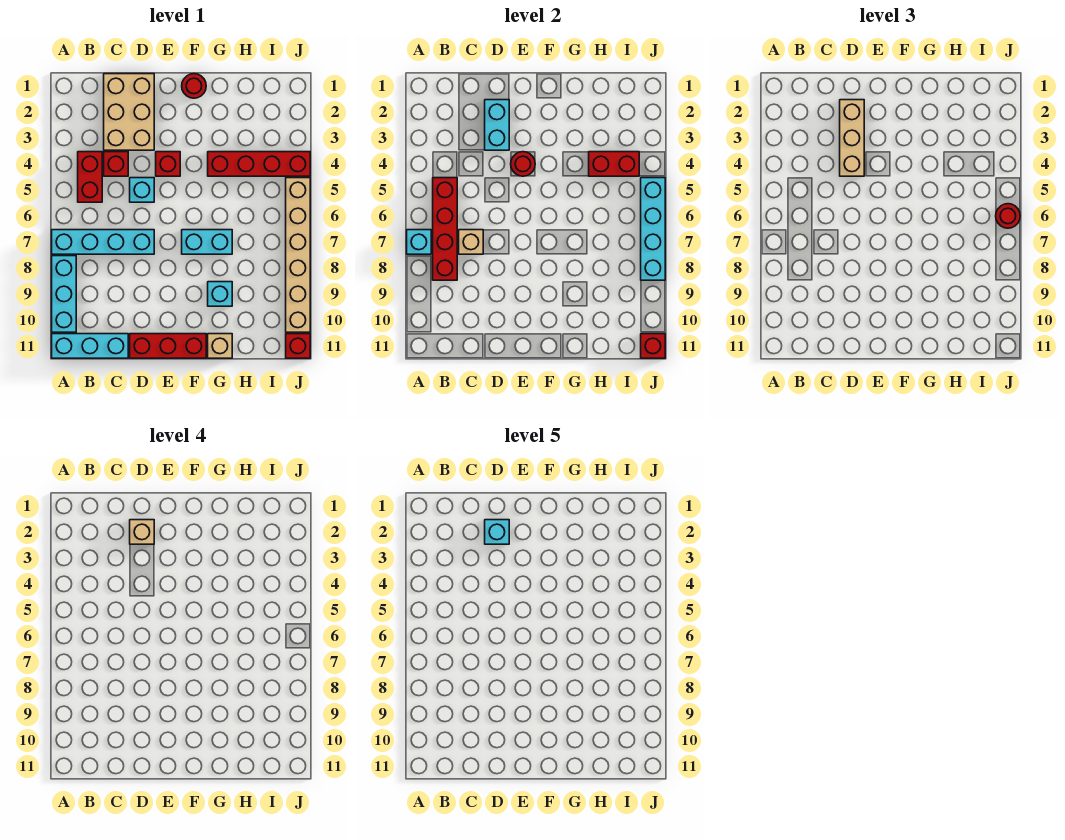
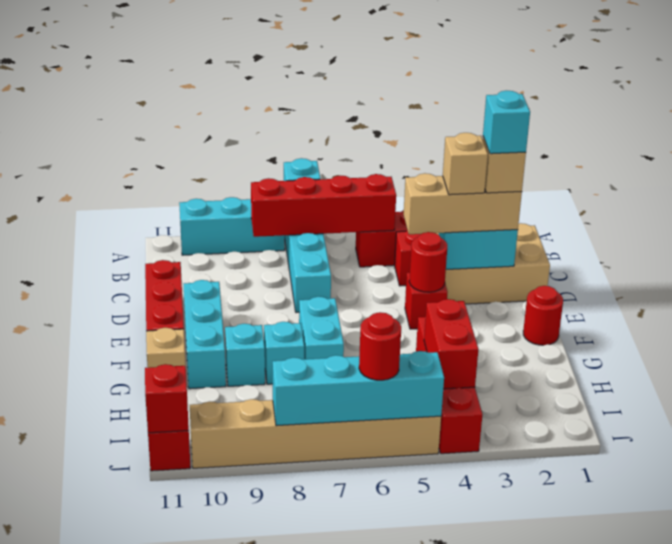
cyan 1x3 brick [52,334,128,358] -> cyan 1x3 brick moved to [184,280,226,389]
tan 1x1 brick [459,230,483,254] -> tan 1x1 brick moved to [443,133,488,195]
cyan 1x1 brick [130,178,154,202] -> cyan 1x1 brick moved to [264,322,304,384]

